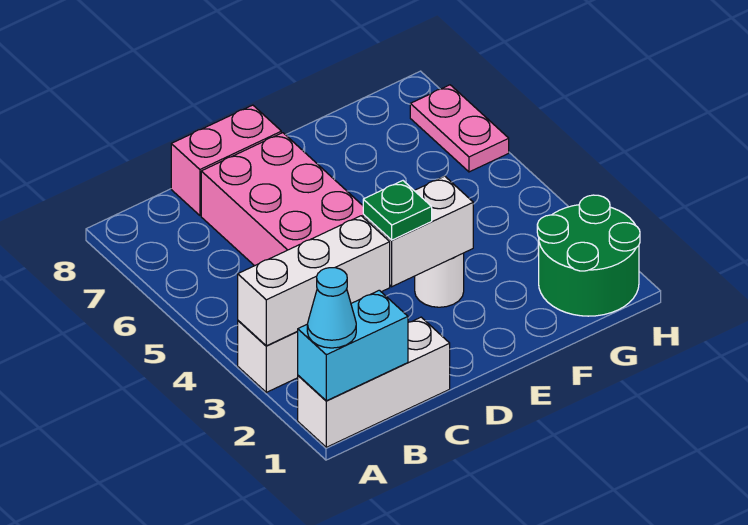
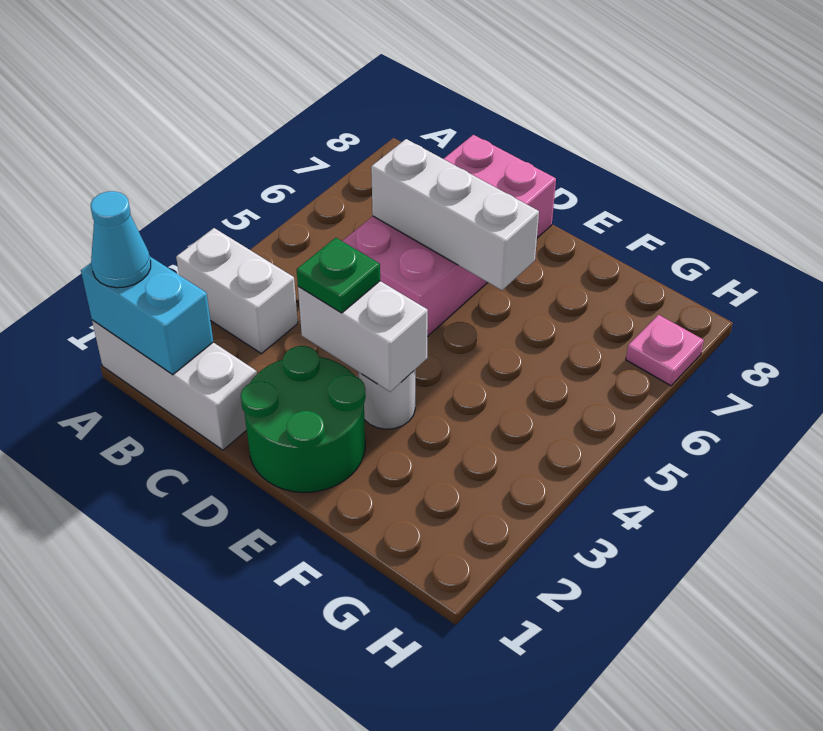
white 1x3 brick [238,216,390,346] -> white 1x3 brick moved to [371,139,539,290]
green 2x2 round brick [537,195,640,316] -> green 2x2 round brick moved to [241,346,366,492]
pink 1x2 plate [410,85,509,172] -> pink 1x1 plate [626,315,704,386]

